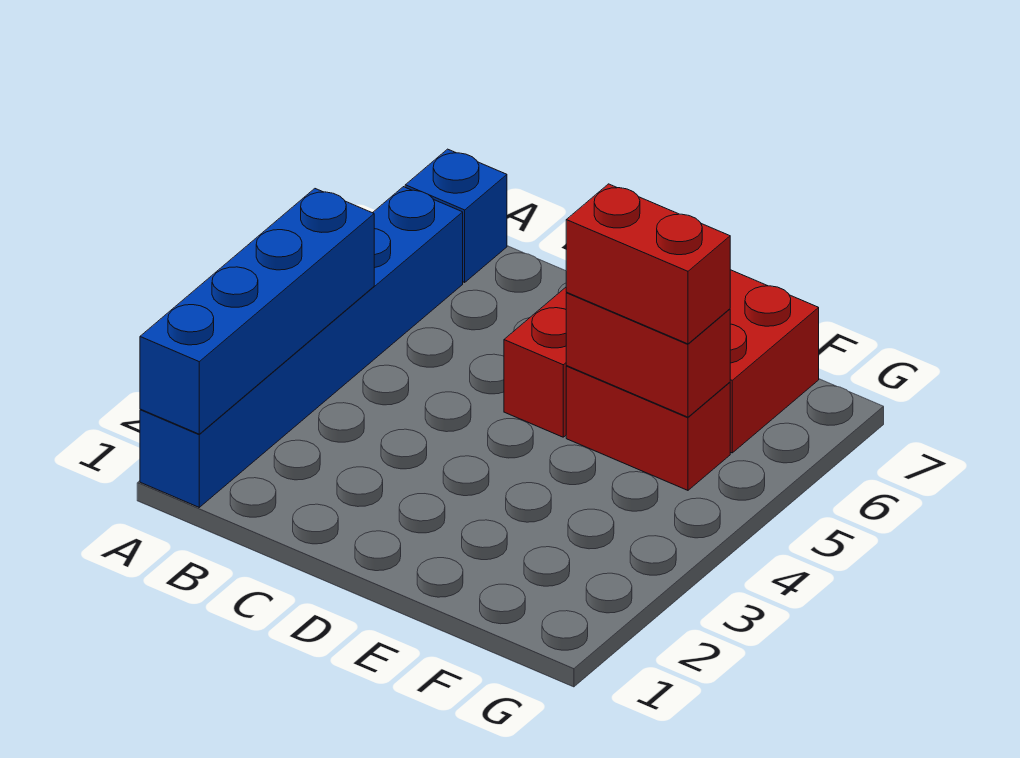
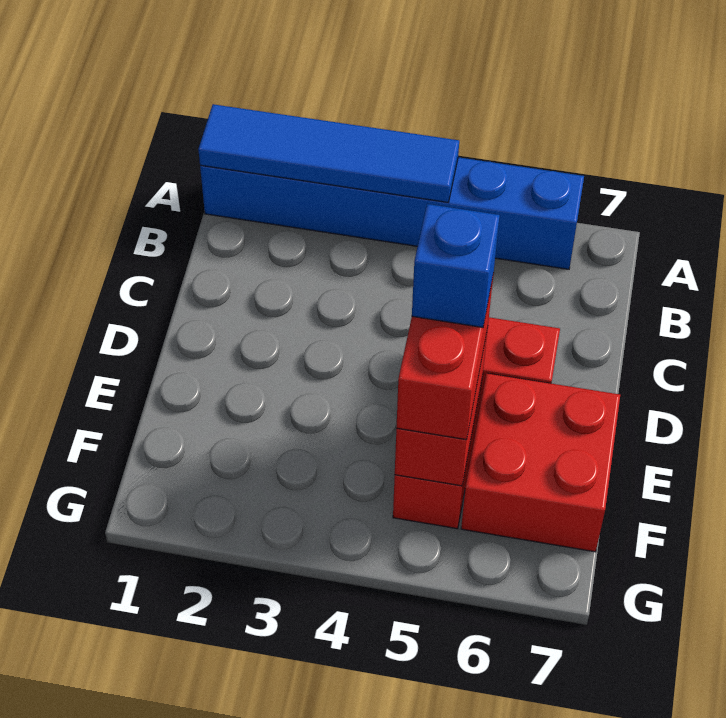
blue 1x4 brick [140,189,374,434] -> blue 1x4 tile [198,104,459,202]
blue 1x1 brick [405,149,507,282] -> blue 1x1 brick moved to [412,204,500,327]

